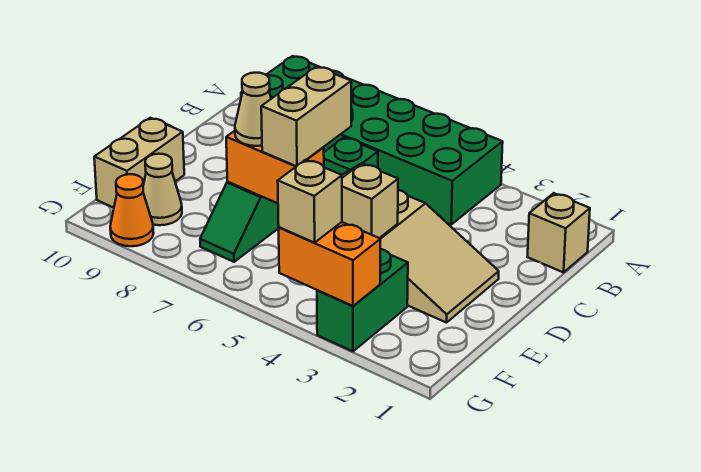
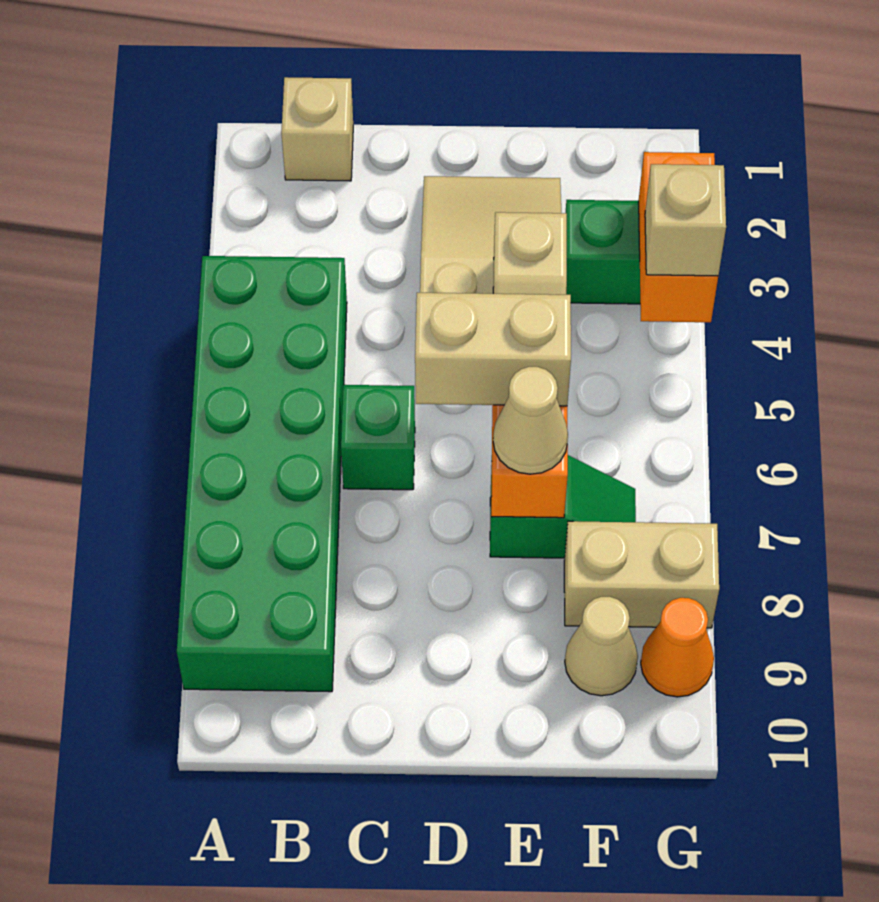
tan 1x2 brick [94,118,184,208] -> tan 1x2 brick moved to [564,521,719,628]

